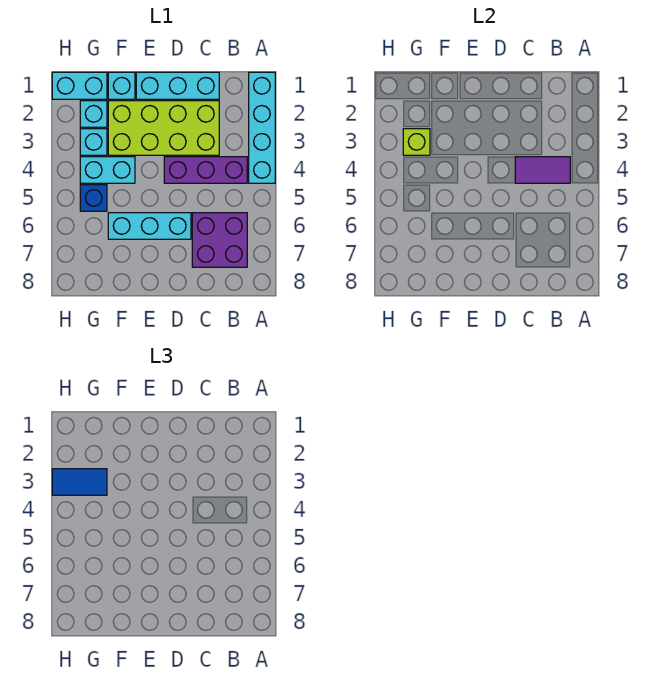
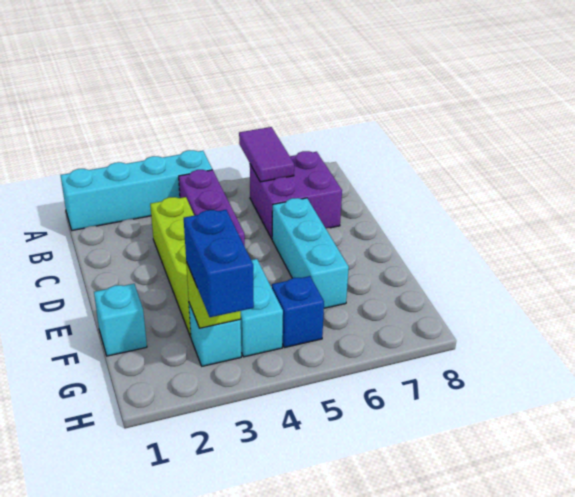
purple 1x2 tile [515,157,570,183] -> purple 1x2 tile moved to [239,127,294,182]
cyan 1x3 brick [136,72,219,99] -> none
lime 2x4 brick [108,101,219,155] -> lime 1x4 brick [150,197,194,337]
cyan 1x2 brick [52,72,107,99] -> none
cyan 1x1 brick [80,101,107,127] -> none
blue 1x2 tile [52,469,107,495] -> blue 1x2 brick [184,210,254,317]

